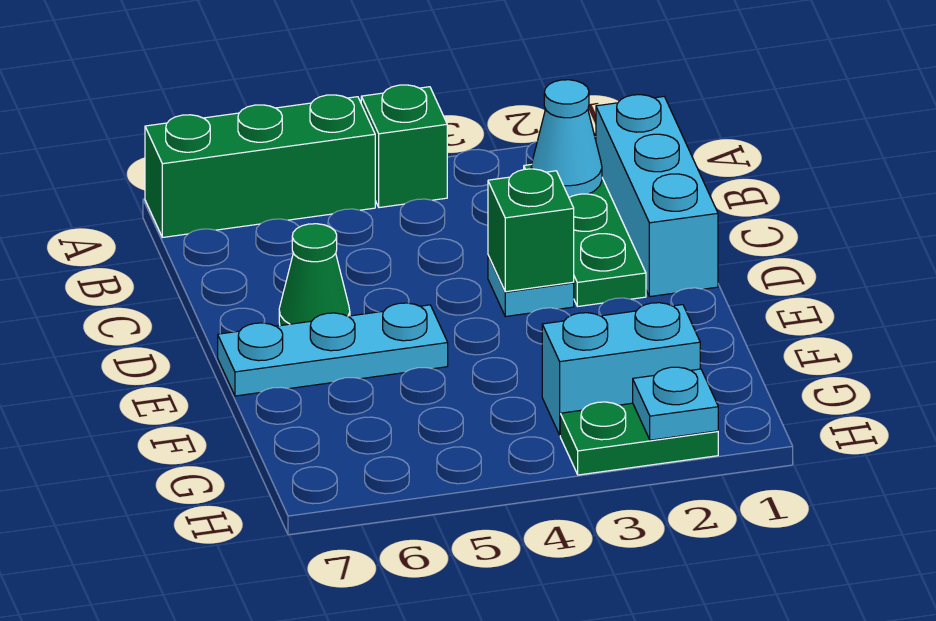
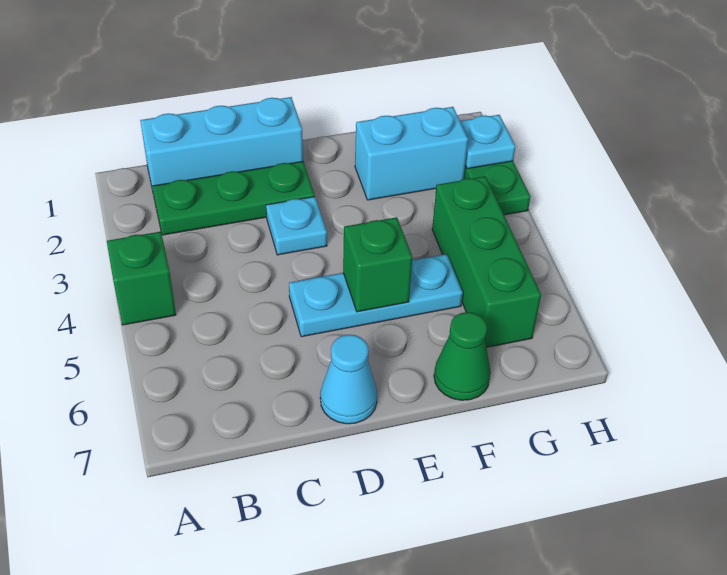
green 1x3 brick [145,95,375,237] -> green 1x3 brick moved to [432,176,541,347]
cyan 1x1 cone [531,80,602,197] -> cyan 1x1 cone moved to [320,335,377,424]
green 1x1 brick [488,169,574,292] -> green 1x1 brick moved to [343,217,412,312]
green 1x1 cone [279,224,350,326] -> green 1x1 cone moved to [434,312,491,400]
cyan 1x3 plate [218,303,448,396] -> cyan 1x3 plate turned to [289,254,463,337]
cyan 1x2 brick [542,303,700,435] -> cyan 1x2 brick turned to [355,107,468,200]

